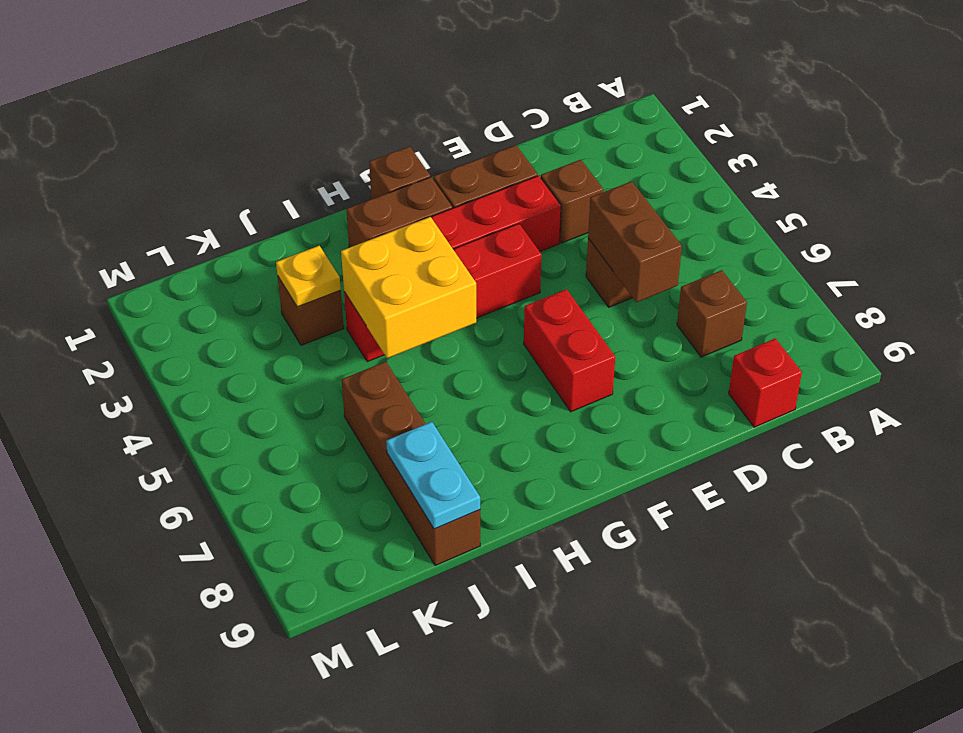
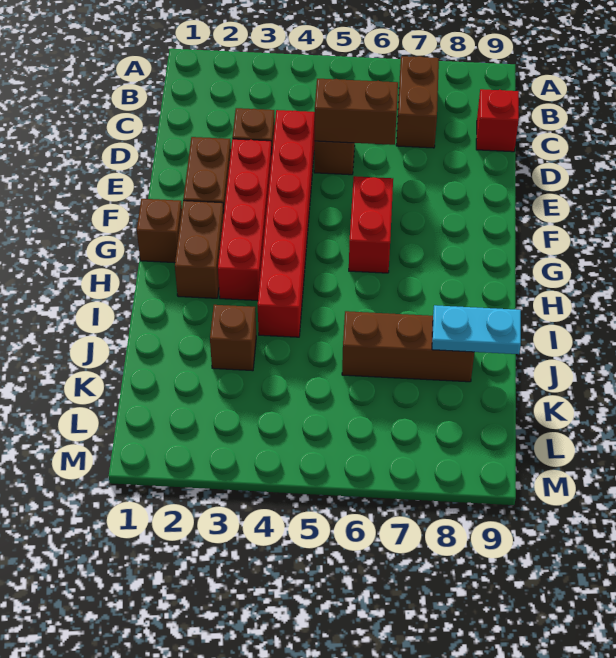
brown 1x1 brick [677,270,747,357] -> brown 1x2 brick [396,56,439,148]
red 1x4 brick [344,224,542,362] -> red 1x6 brick [258,110,315,337]
red 1x2 brick [524,289,615,412] -> red 1x2 brick turned to [349,176,393,273]
yellow 2x2 brick [341,217,476,358] -> none
yellow 1x1 plate [276,246,341,307] -> none
brown 1x4 brick [342,362,480,566] -> brown 1x3 brick [342,311,474,382]

